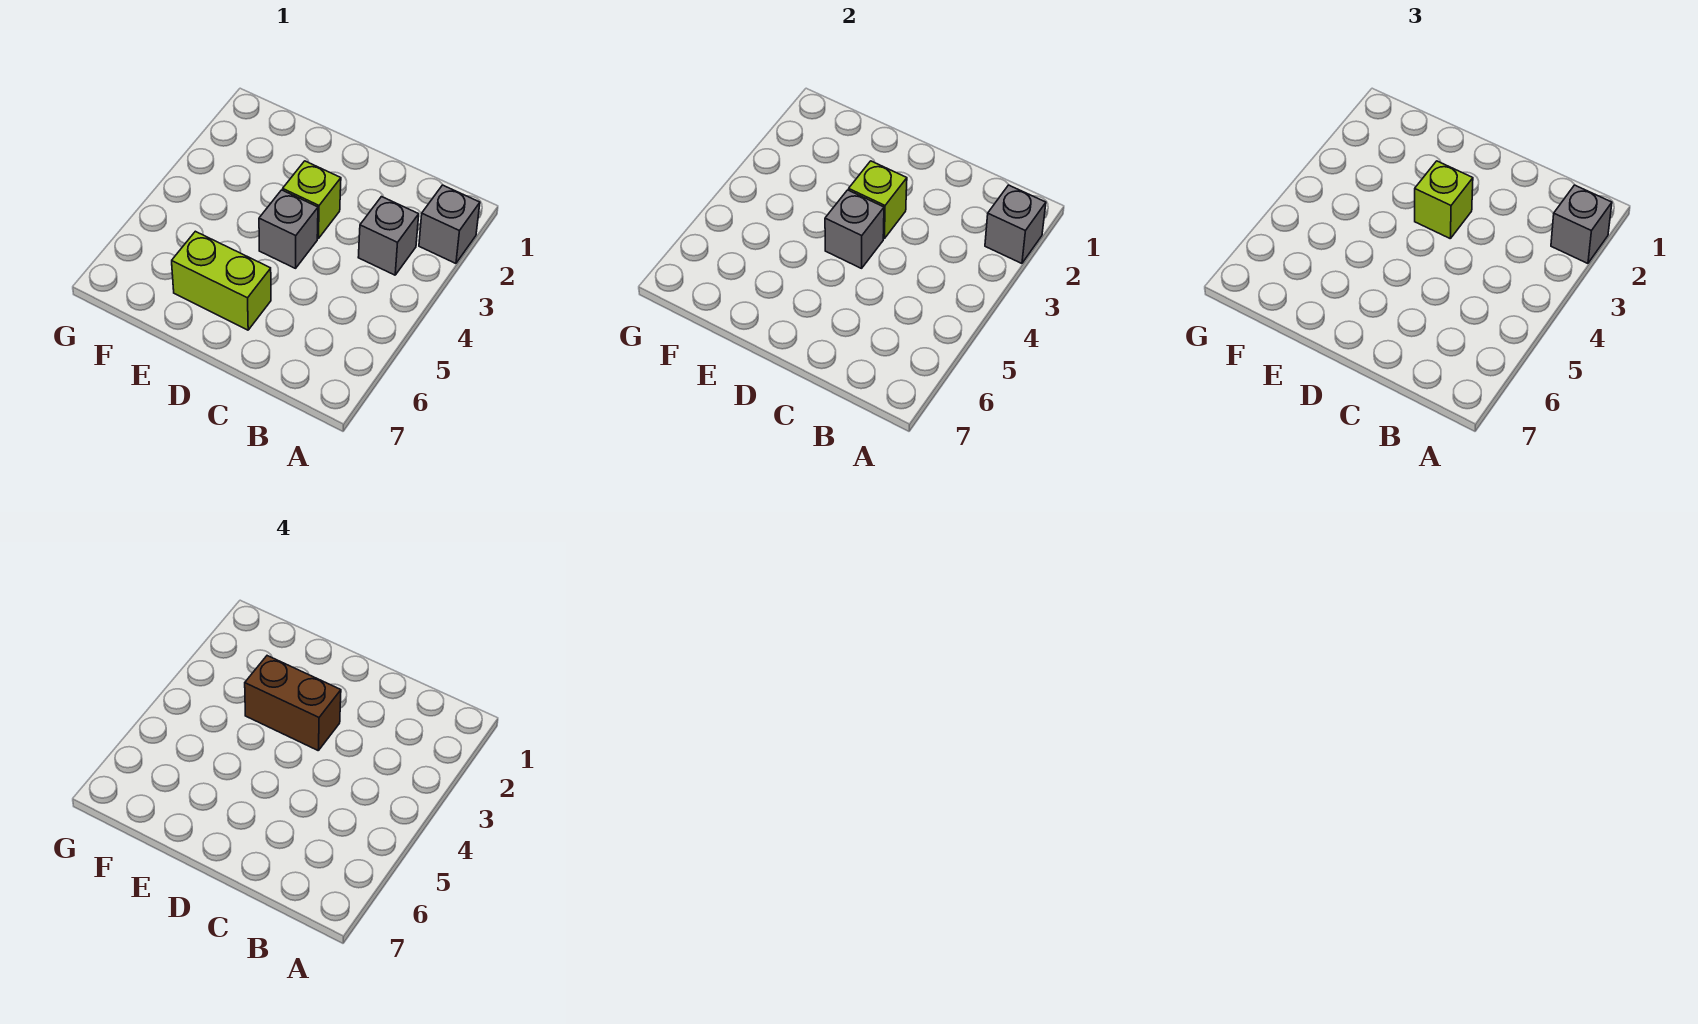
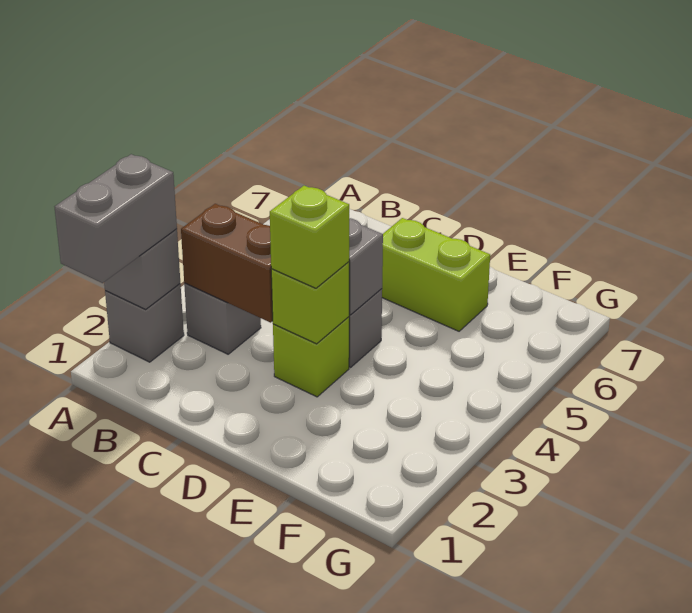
grey 1x1 brick [1551,185,1612,263] -> grey 1x2 brick [55,154,177,283]
brown 1x2 brick [245,656,341,750] -> brown 1x2 brick moved to [181,204,273,323]

